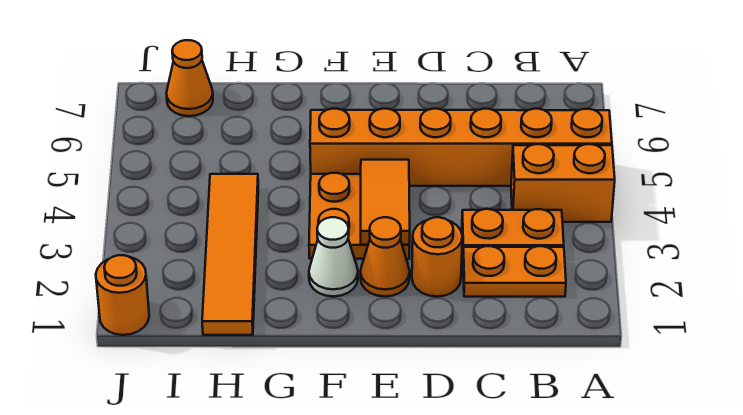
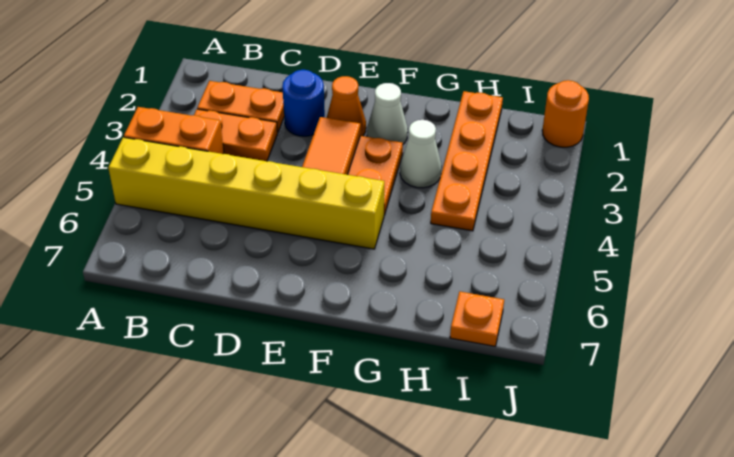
orange 1x6 brick [310,109,612,186] -> yellow 1x6 brick [108,137,384,249]
orange 1x1 round brick [412,217,462,297] -> blue 1x1 round brick [282,70,325,136]
none -> white 1x1 cone [400,120,442,188]
orange 1x4 tile [202,174,258,335] -> orange 1x4 plate [431,91,503,231]
orange 1x1 cone [166,40,213,116] -> orange 1x1 plate [450,292,504,346]

